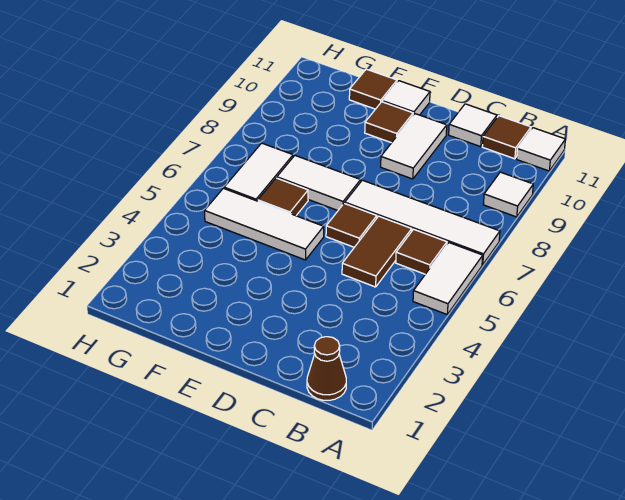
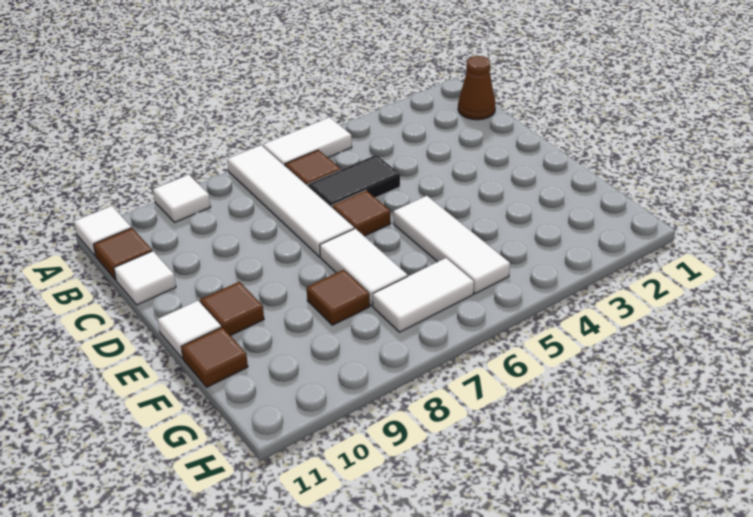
brown 1x2 tile [342,216,412,287] -> black 1x2 tile [308,155,400,207]
white 1x2 tile [381,114,447,179] -> none
brown 1x1 tile [258,178,308,216] -> brown 1x1 tile moved to [306,270,370,325]

